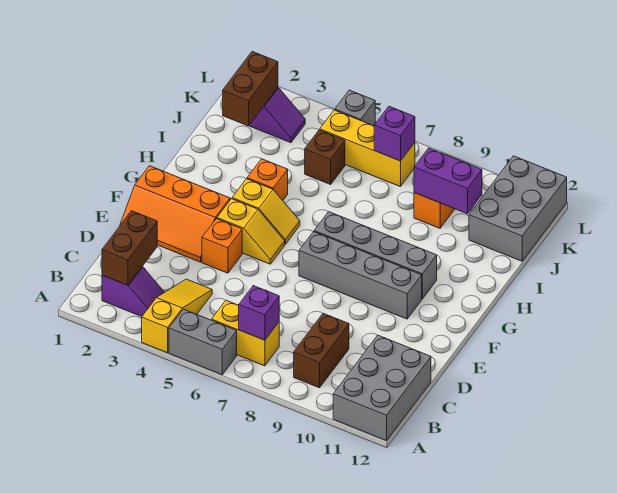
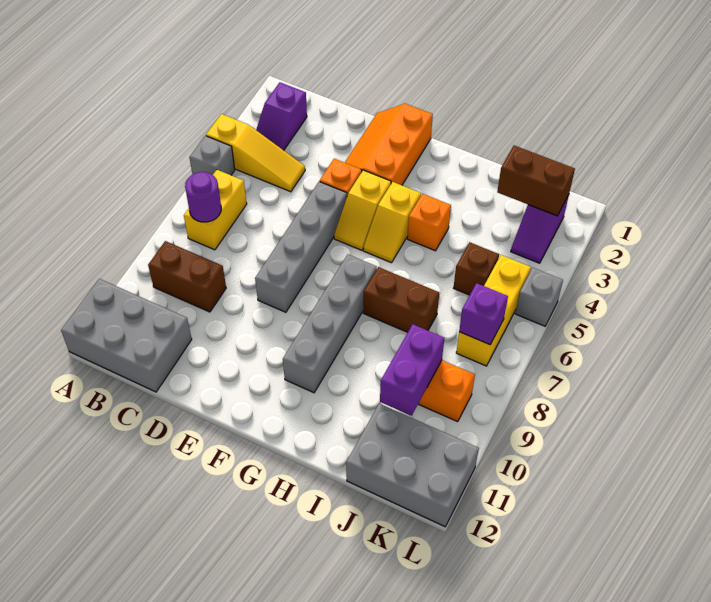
grey 1x2 brick [169,309,237,375] -> grey 1x1 brick [189,136,235,175]
brown 1x2 brick [102,211,157,285] -> brown 1x2 brick moved to [363,267,439,332]
purple 1x1 brick [239,286,279,340] -> purple 1x1 round brick [185,172,221,222]
grey 1x4 brick [299,232,422,319] -> grey 1x4 brick moved to [255,182,347,312]

